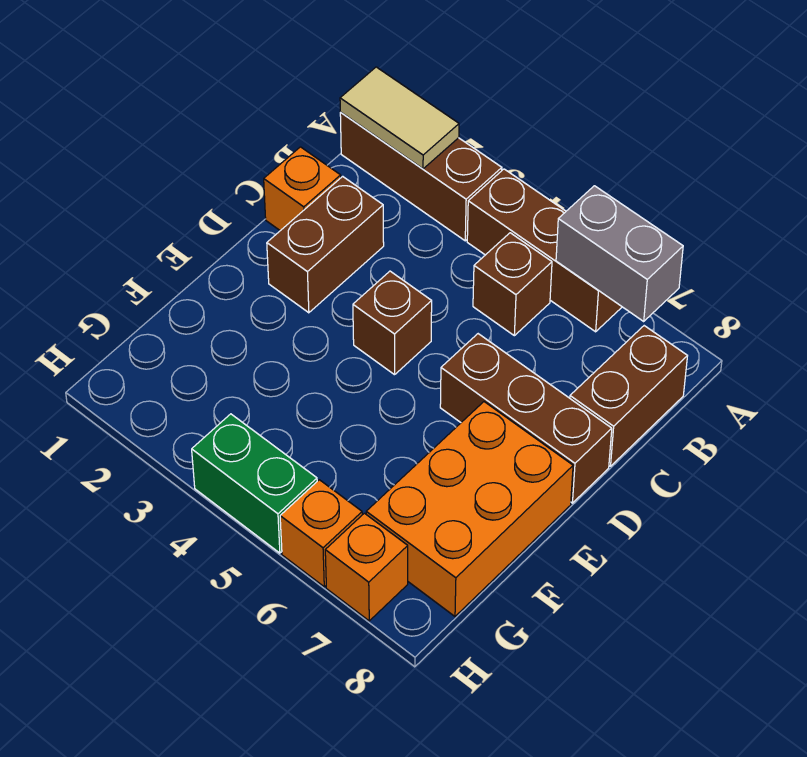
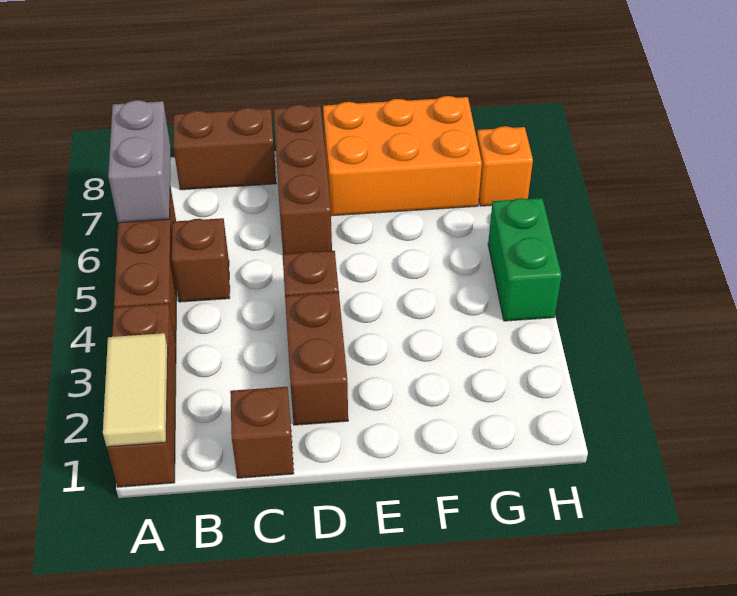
orange 1x1 brick [264,147,341,231] -> brown 1x1 brick [230,387,294,478]
brown 1x2 brick [267,176,384,313] -> brown 1x2 brick turned to [285,292,348,425]
orange 1x1 brick [280,480,362,587] -> none

